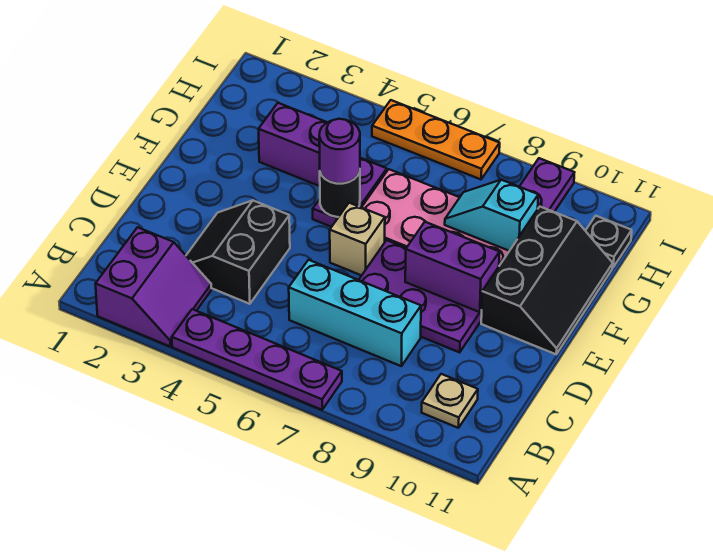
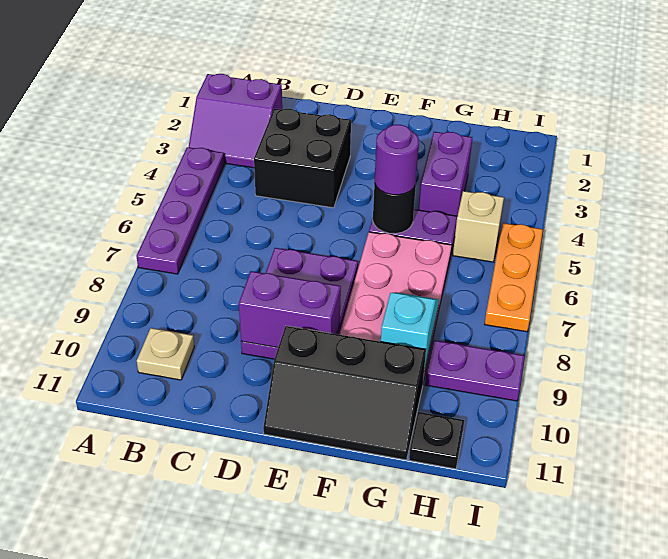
black 2x2 slope [186,201,290,304] -> black 2x2 brick [254,109,351,208]
cyan 1x3 brick [289,260,421,366] -> none
tan 1x1 brick [330,203,385,275] -> tan 1x1 brick moved to [453,191,504,262]
purple 1x2 brick [405,222,500,312] -> purple 1x2 brick turned to [239,271,341,348]

